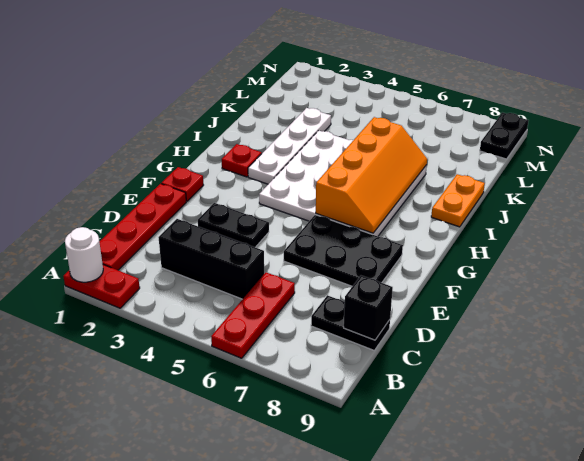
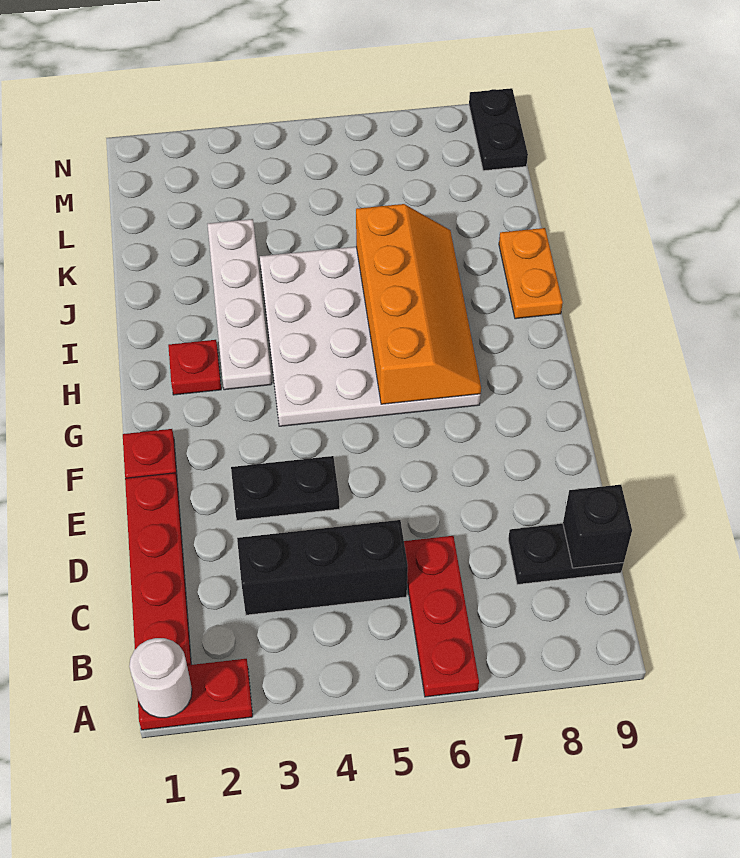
black 2x3 plate [284,215,403,286] -> none

